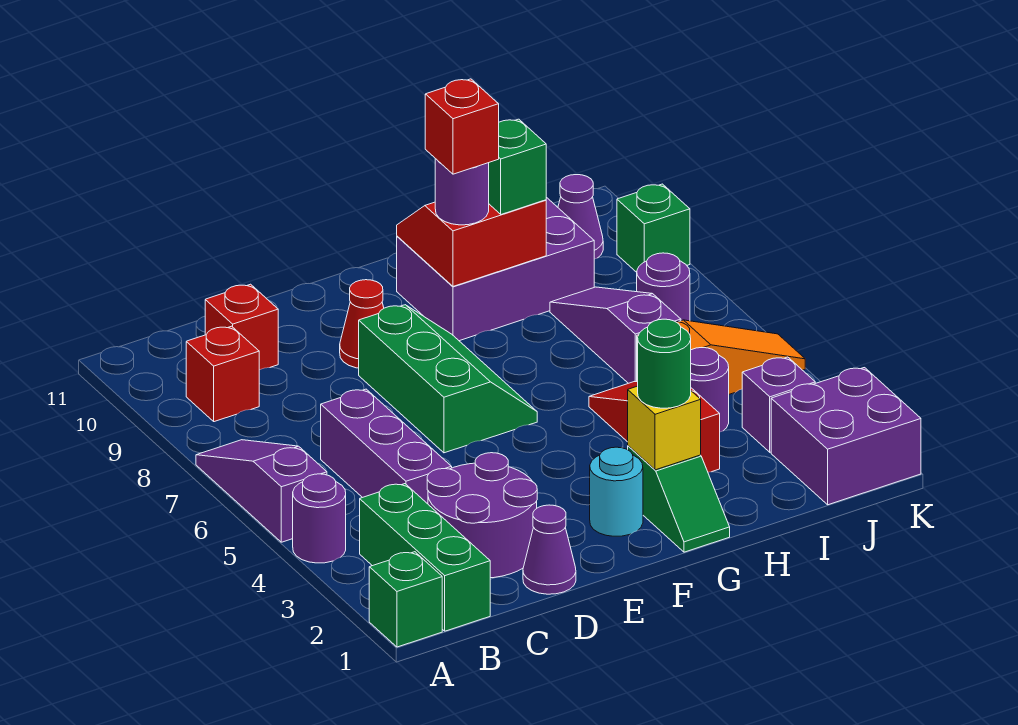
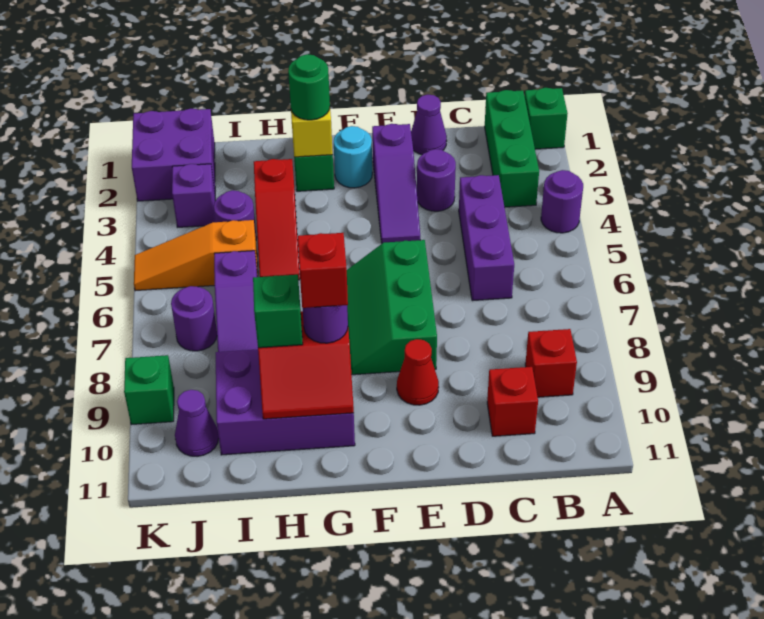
purple 1x3 slope [196,440,327,542] -> purple 1x3 slope moved to [372,124,420,243]
purple 2x2 round brick [427,453,537,578] -> purple 1x1 round brick [417,149,456,211]

